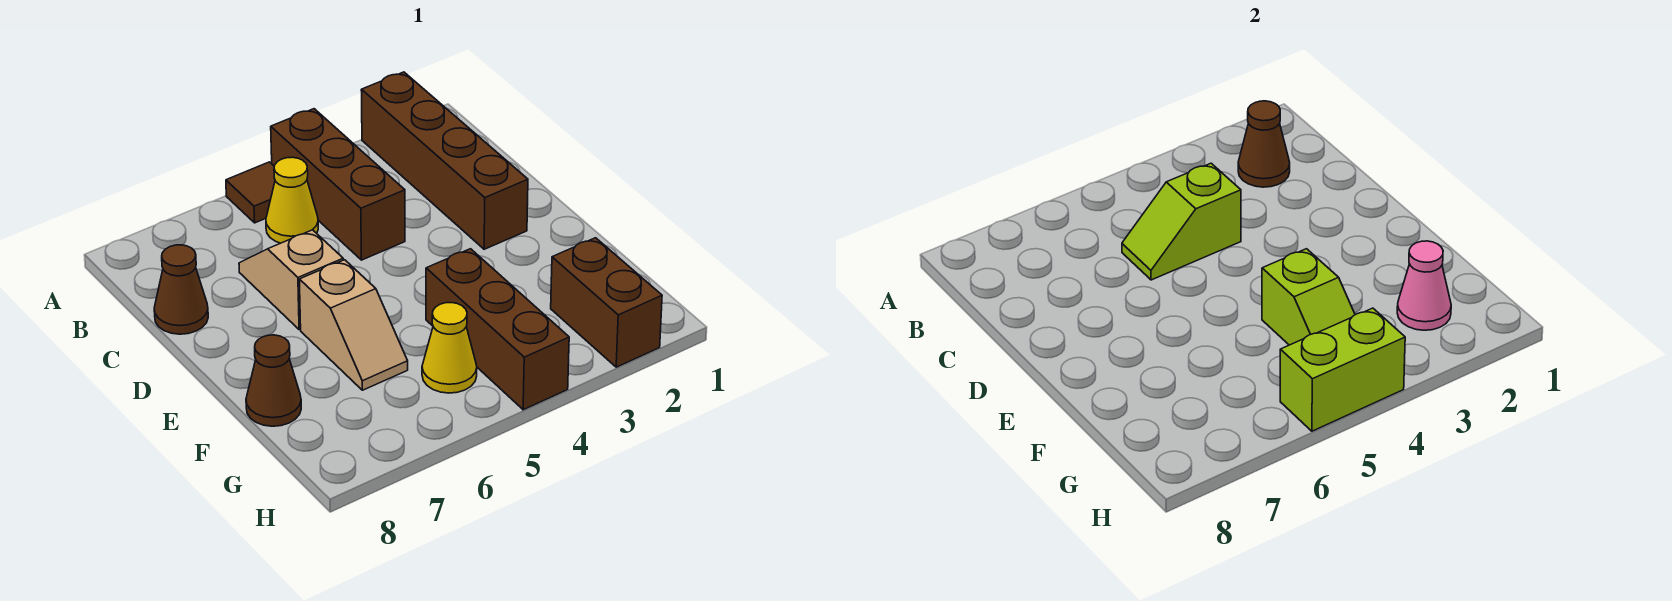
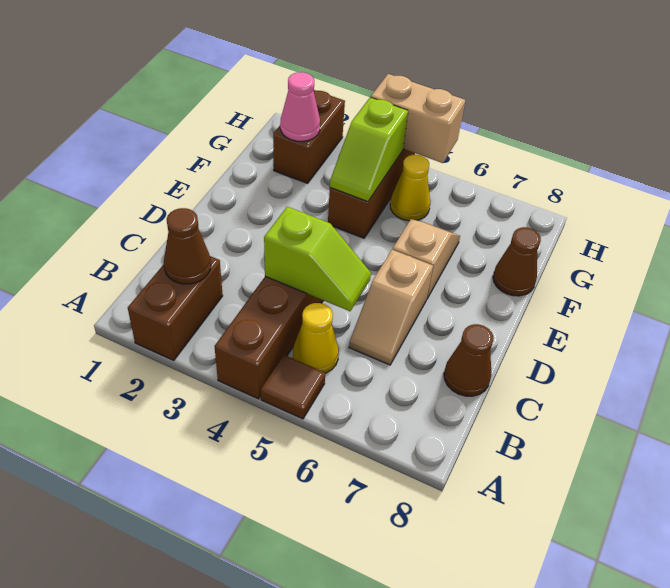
brown 1x4 brick [361,72,528,249] -> brown 1x2 brick [128,256,223,360]
lime 1x2 slope [1262,249,1355,345] -> lime 1x2 slope turned to [330,97,408,202]
lime 1x2 brick [1280,308,1405,431] -> tan 1x2 brick [371,74,465,163]

